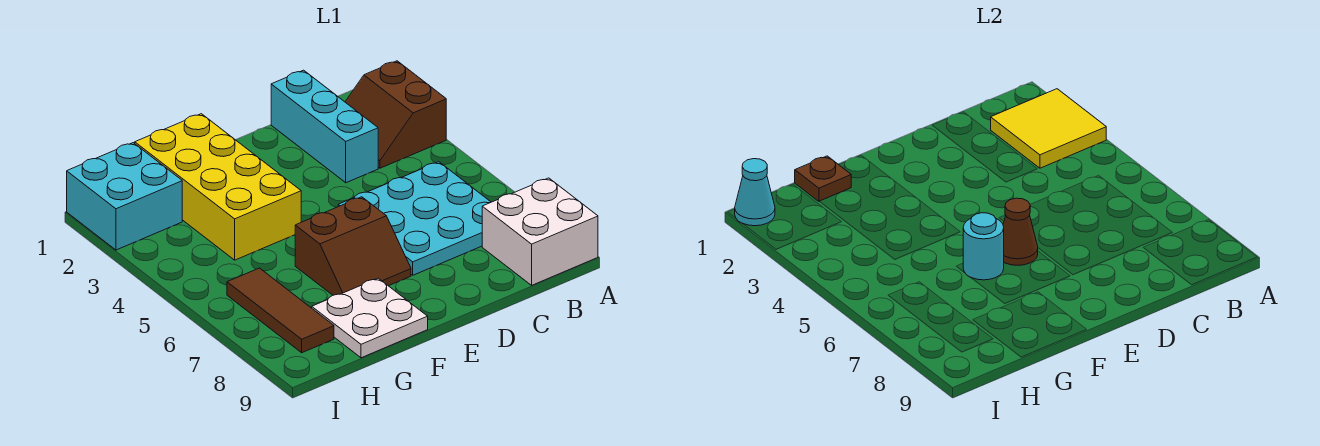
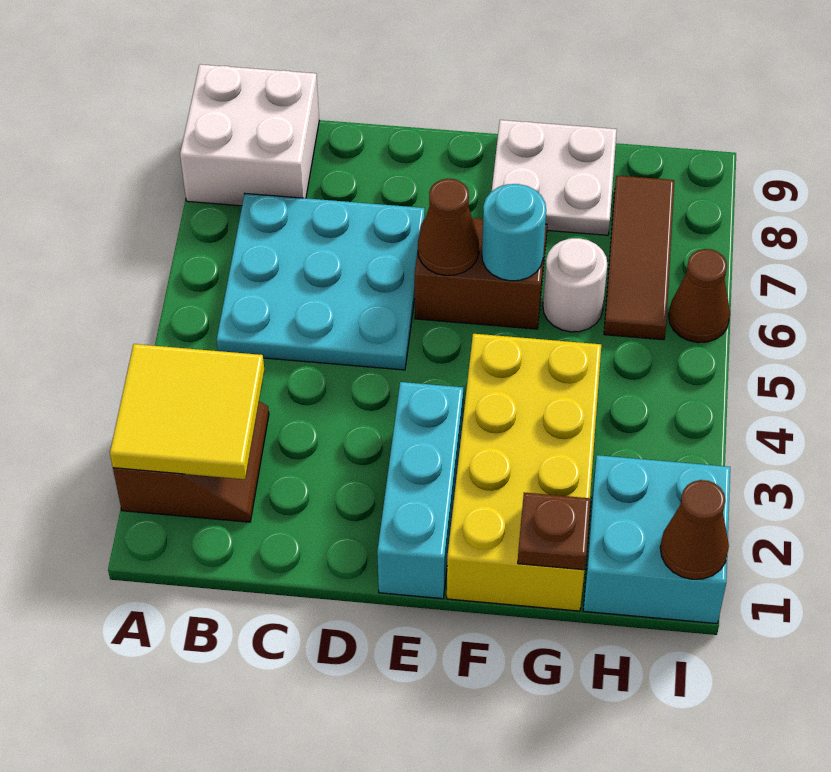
cyan 1x3 brick [271,70,378,183] -> cyan 1x3 brick moved to [377,382,463,599]
none -> white 1x1 round brick [543,238,607,332]
cyan 1x1 cone [735,159,775,226] -> brown 1x1 cone [660,480,729,579]
none -> brown 1x1 cone [669,249,730,343]

